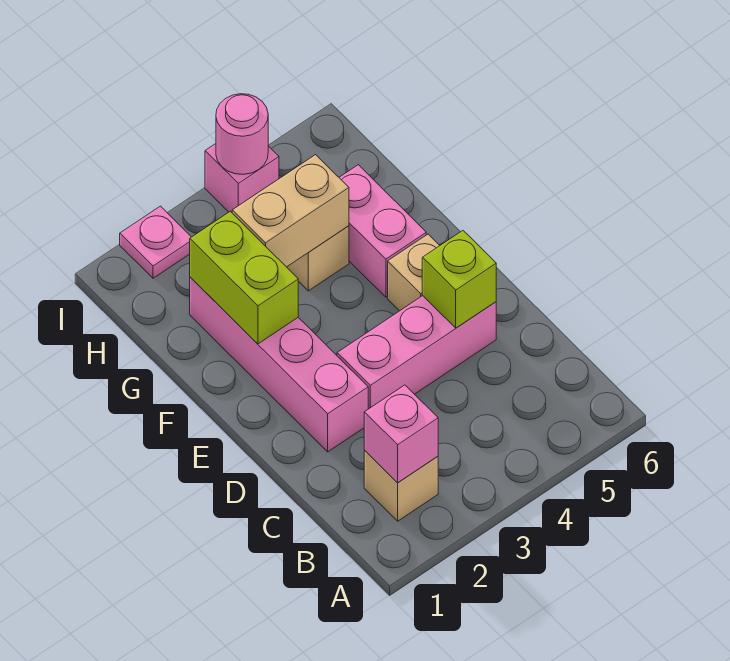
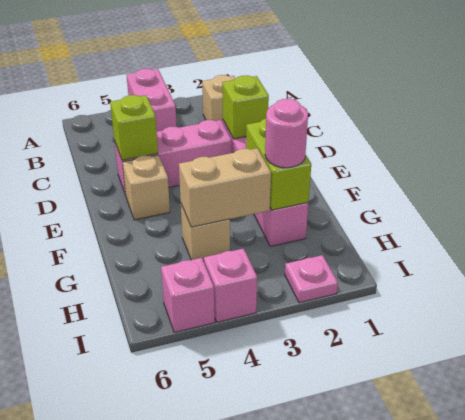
pink 1x1 brick [364,385,438,483] -> pink 1x1 brick moved to [161,258,215,332]
none -> lime 1x1 brick [222,75,269,139]
pink 1x2 brick [339,165,426,297] -> pink 1x2 brick moved to [127,69,177,132]
pink 1x1 round brick [216,94,268,174] -> pink 1x1 round brick moved to [265,99,308,168]

